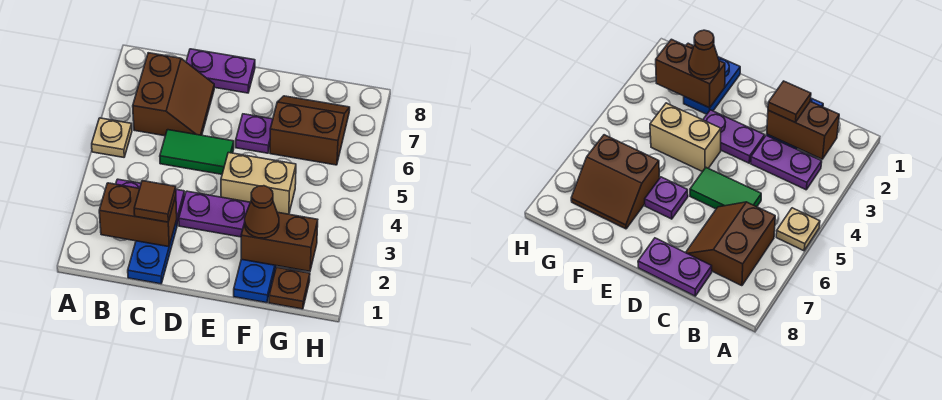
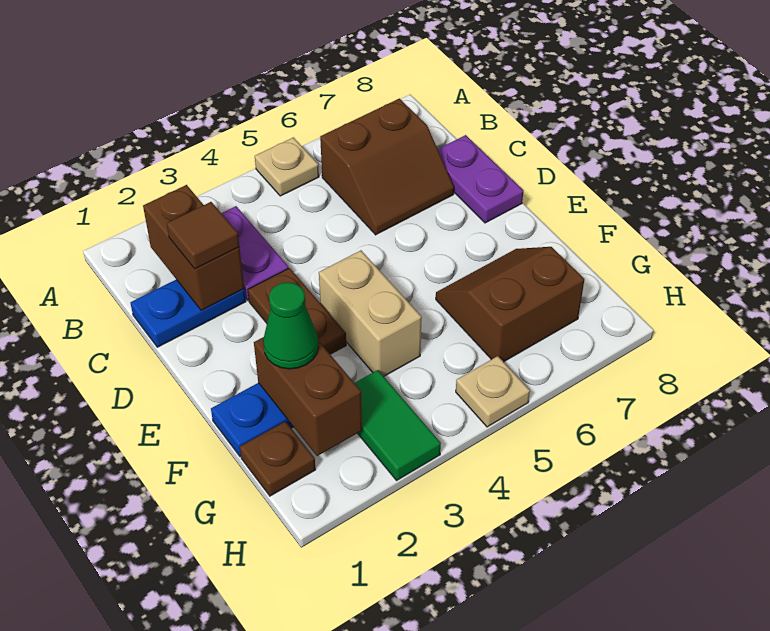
green 1x2 tile [160,130,234,174] -> green 1x2 tile moved to [355,370,441,480]
purple 1x2 plate [179,191,250,237] -> brown 1x2 plate [248,268,346,354]
purple 1x1 plate [236,114,273,153] -> none
brown 1x1 cone [245,186,279,238] -> green 1x1 cone [263,282,318,369]
brown 2x2 slope [270,96,350,165] -> brown 2x2 slope turned to [436,247,584,362]
none -> tan 1x1 plate [456,356,530,427]

